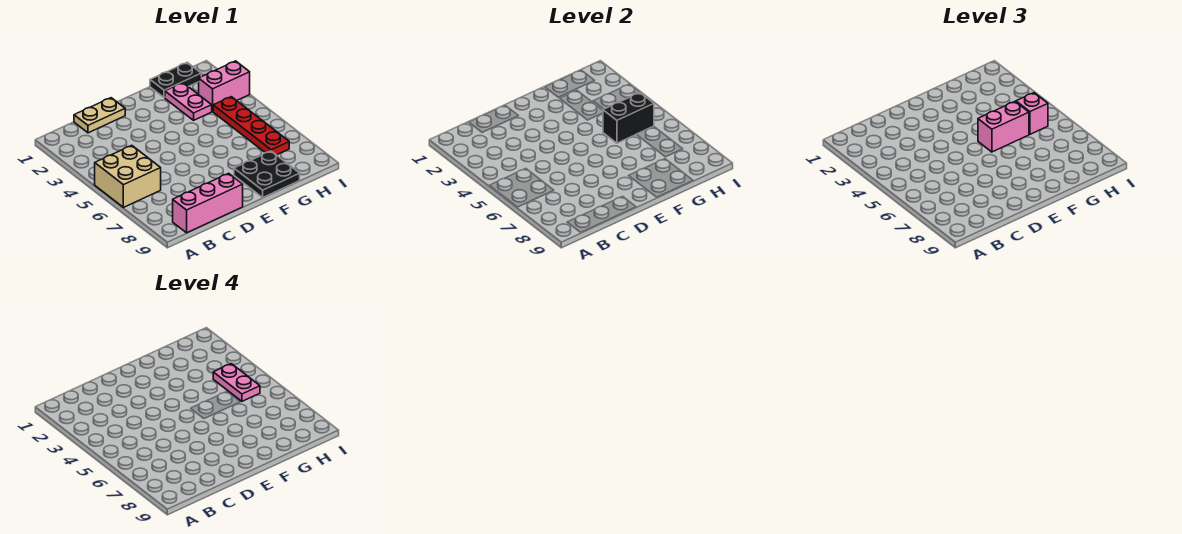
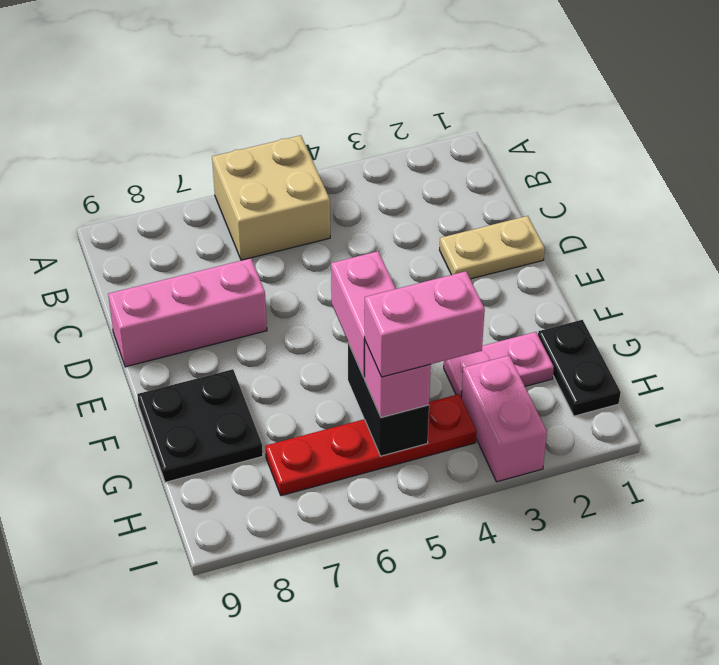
pink 1x3 brick [173,173,243,233] -> pink 1x3 brick turned to [108,258,267,367]
tan 1x2 plate [74,98,125,133] -> tan 1x2 plate turned to [440,216,545,279]
pink 1x2 plate [213,364,260,401] -> pink 1x2 brick [365,271,485,377]

